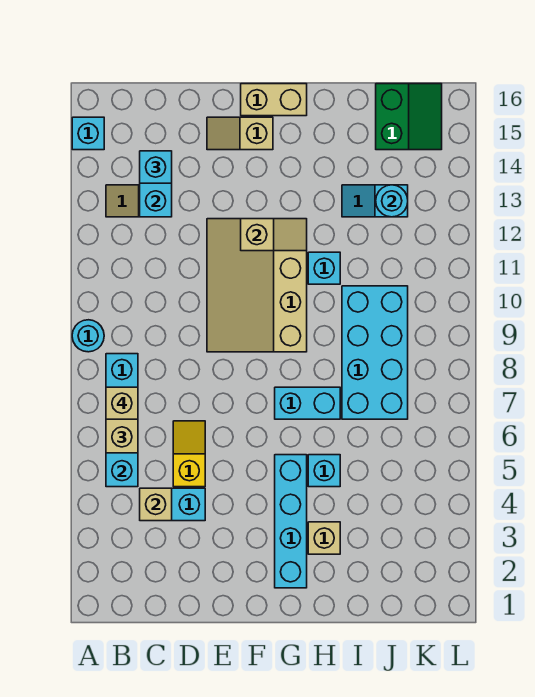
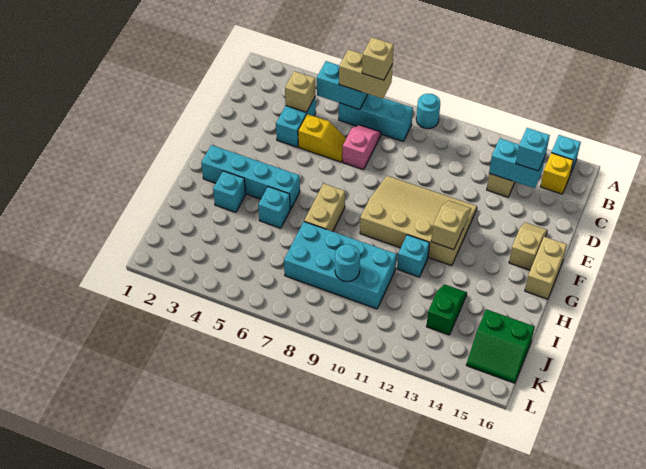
none -> yellow 1x1 brick [541,153,574,194]
none -> pink 1x2 slope [343,125,381,170]
tan 1x2 slope [241,219,307,251] -> tan 1x2 slope turned to [431,201,471,250]
cyan 1x2 brick [275,387,340,419] -> tan 1x2 brick [304,183,345,232]
tan 1x1 brick [308,522,340,554] -> cyan 1x1 brick [213,171,246,212]
cyan 1x2 slope [342,185,408,217] -> green 1x2 slope [426,284,467,335]
cyan 1x1 round brick [376,185,408,217] -> cyan 1x1 round brick moved to [335,244,360,282]

